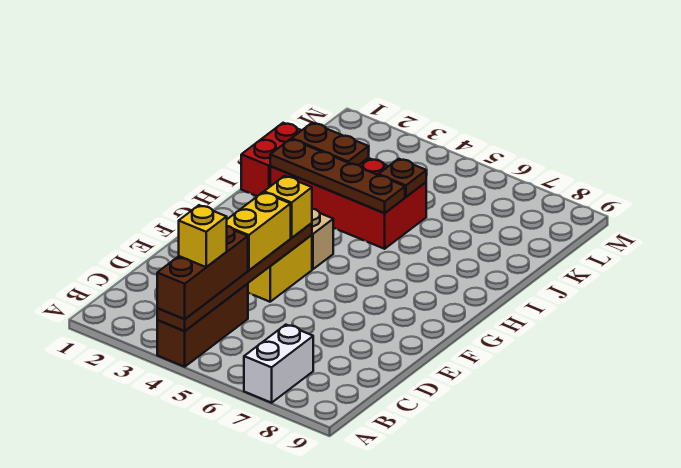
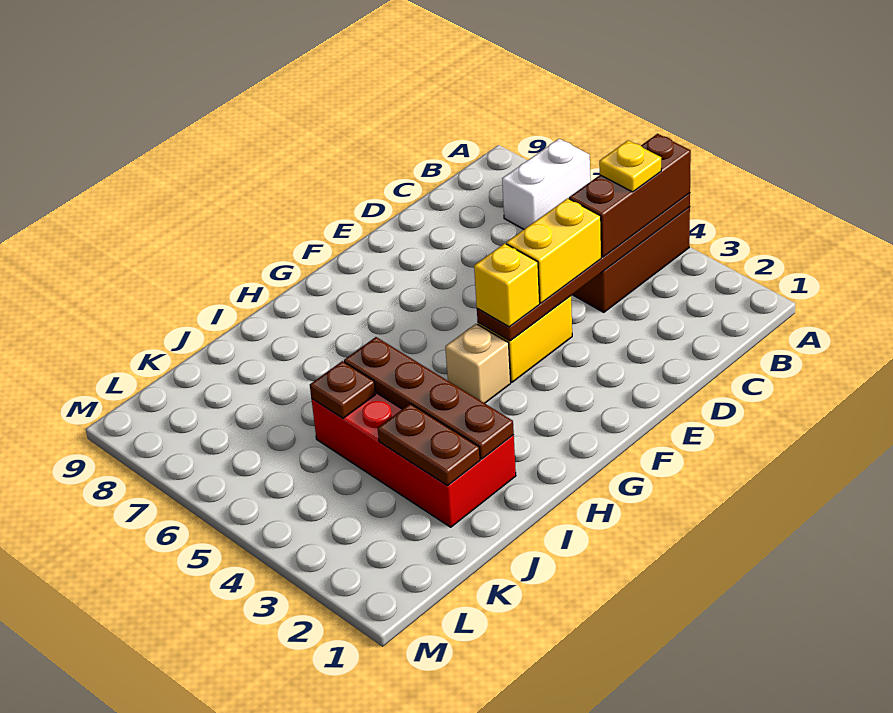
yellow 1x1 brick [179,205,227,267] -> yellow 1x1 plate [599,140,661,192]
red 1x2 brick [241,123,302,196] -> none

